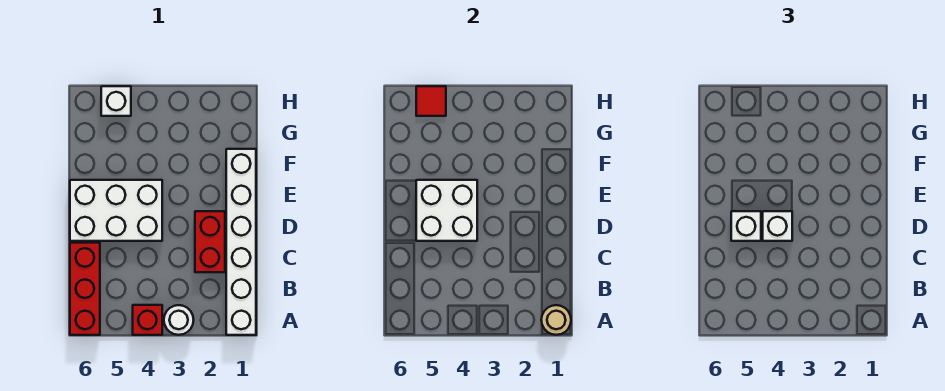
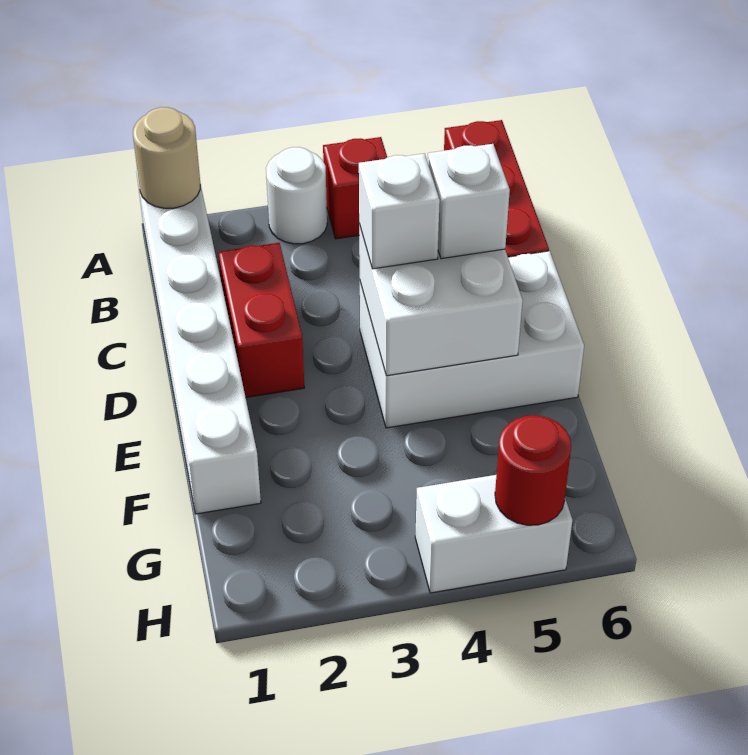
white 1x1 brick [101,86,131,116] -> white 1x2 brick [415,475,572,593]
red 1x1 tile [416,86,446,116] -> red 1x1 round brick [495,416,571,525]

